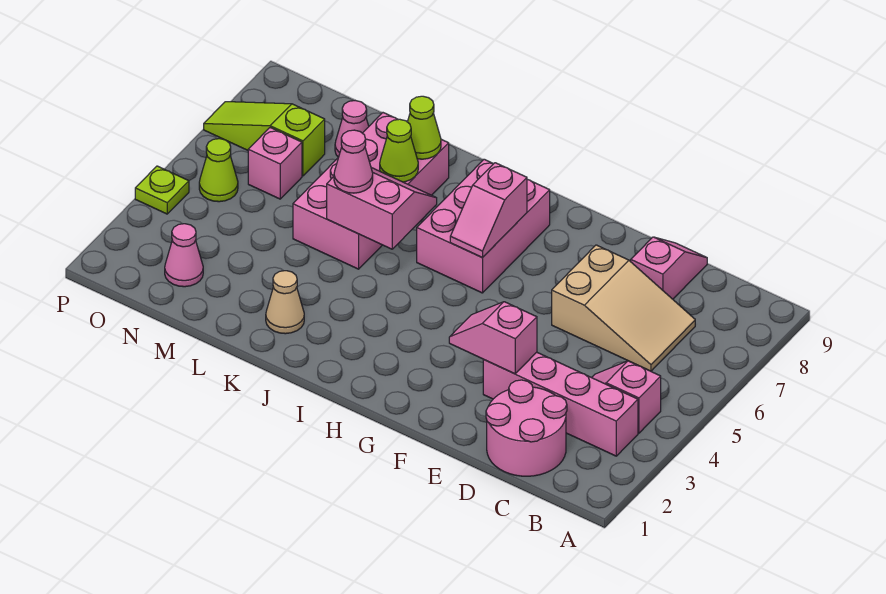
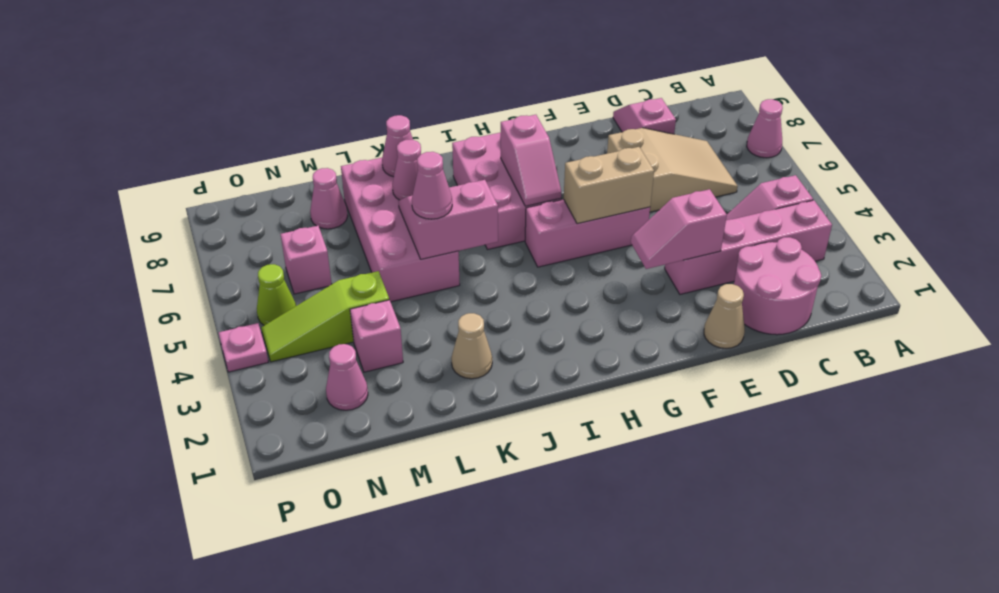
none -> pink 1x1 cone [747,99,783,158]
none -> tan 1x1 cone [704,284,745,348]
none -> pink 1x3 brick [525,199,650,267]
none -> tan 1x2 brick [564,147,654,224]
lime 1x1 cone [380,119,418,182] -> pink 1x1 cone [392,140,421,200]
lime 1x1 cone [408,96,441,159] -> pink 1x1 cone [382,115,413,177]
none -> pink 1x1 brick [350,300,403,372]
lime 1x3 slope [204,102,325,176] -> lime 1x3 slope moved to [261,271,389,362]
lime 1x1 plate [135,166,189,214] -> pink 1x1 plate [219,323,268,372]

